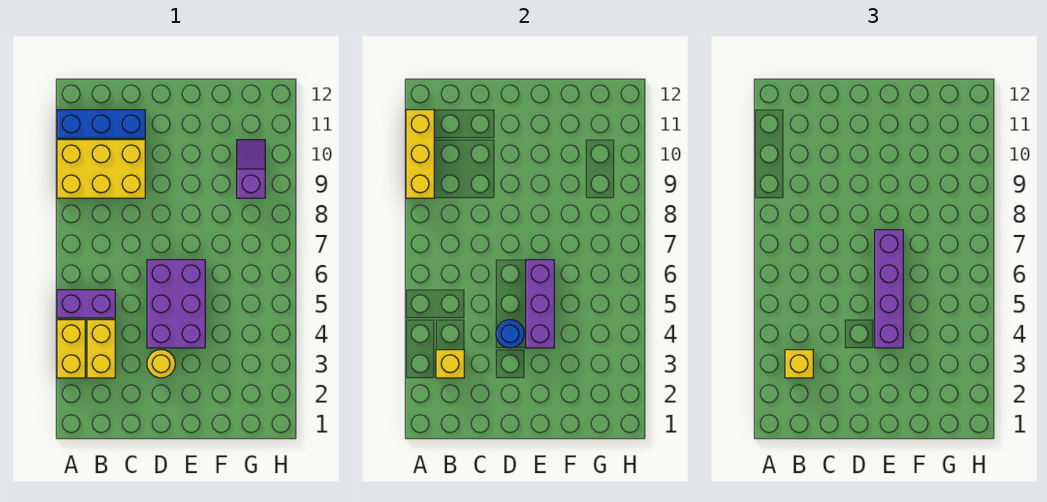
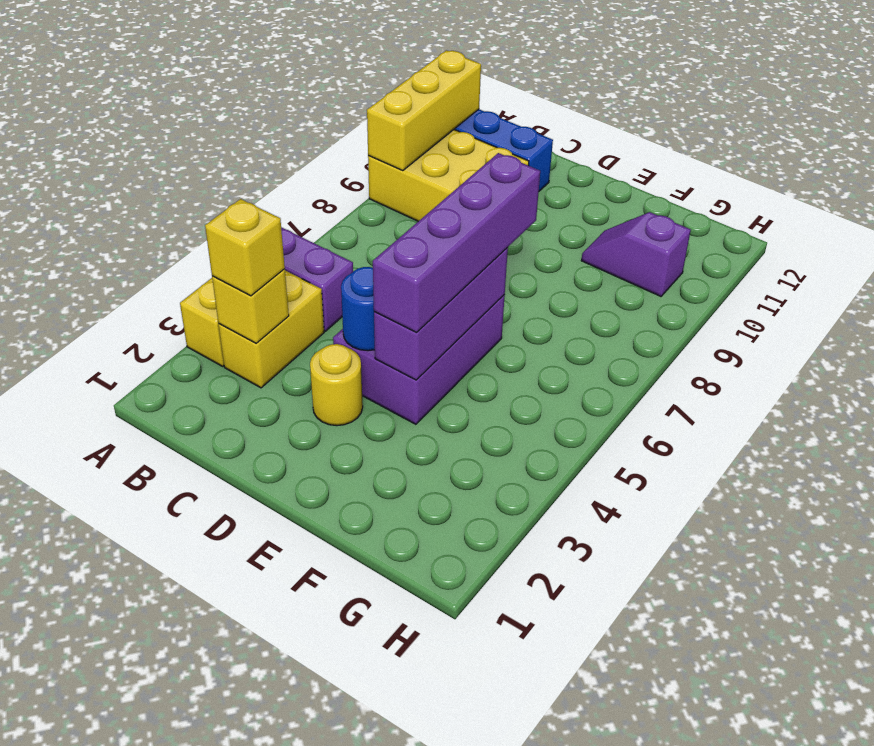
purple 1x2 slope [237,140,265,198] -> purple 1x2 slope turned to [581,212,691,296]

